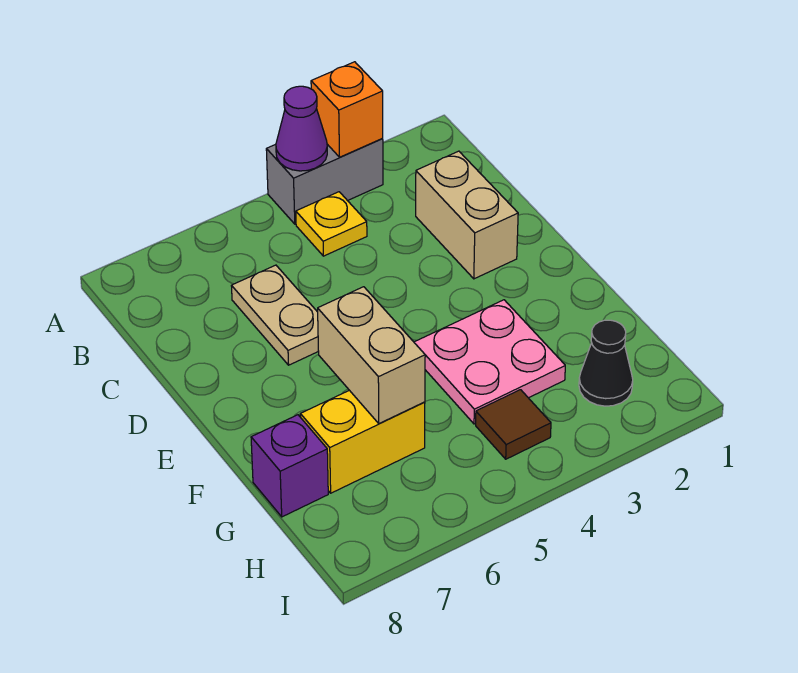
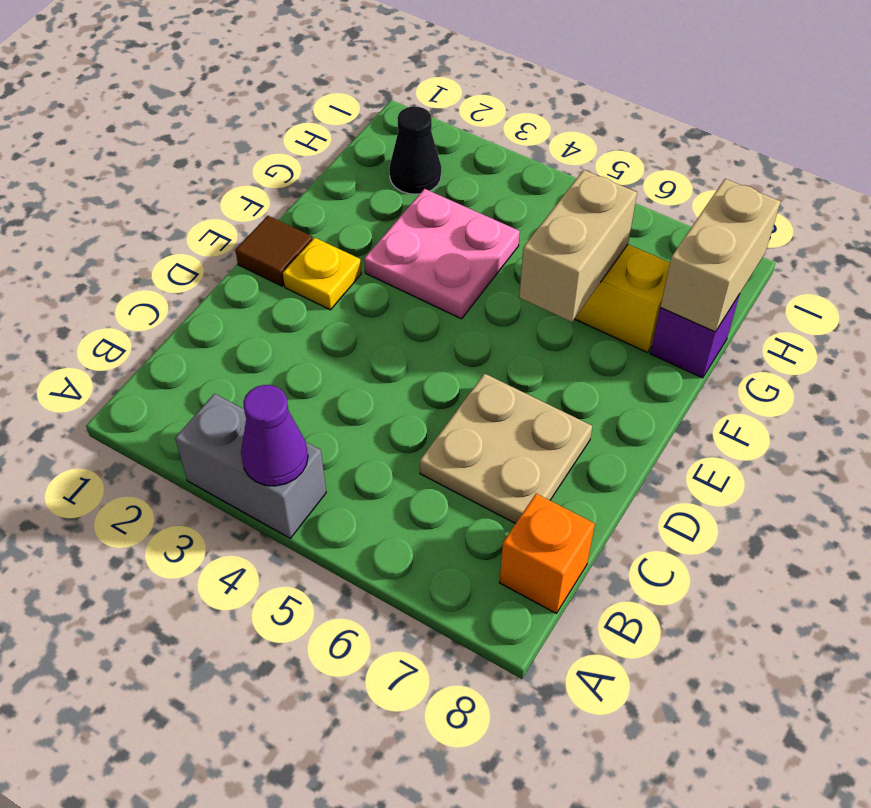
orange 1x1 brick [311,62,383,157] -> orange 1x1 brick moved to [499,494,595,613]
yellow 1x1 plate [296,192,367,256] -> yellow 1x1 plate moved to [283,238,361,310]
tan 1x2 brick [416,151,518,279] -> tan 1x2 brick moved to [660,179,781,332]
tan 1x2 plate [232,265,318,365] -> tan 2x2 plate [420,374,592,524]
brown 1x1 tile [476,390,551,459] -> brown 1x1 tile moved to [235,216,313,286]

